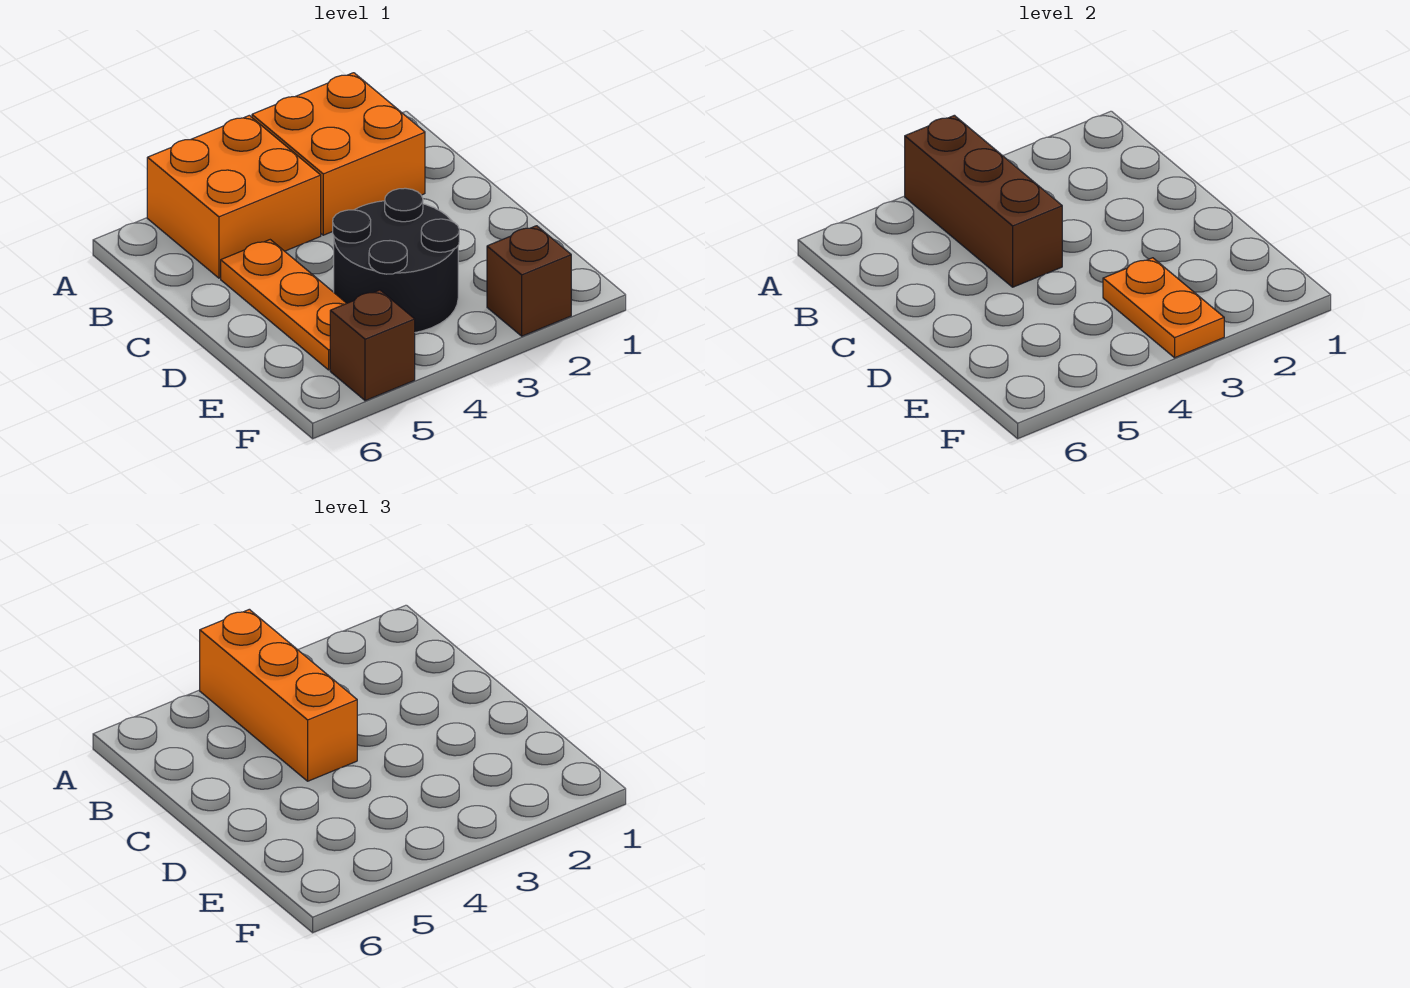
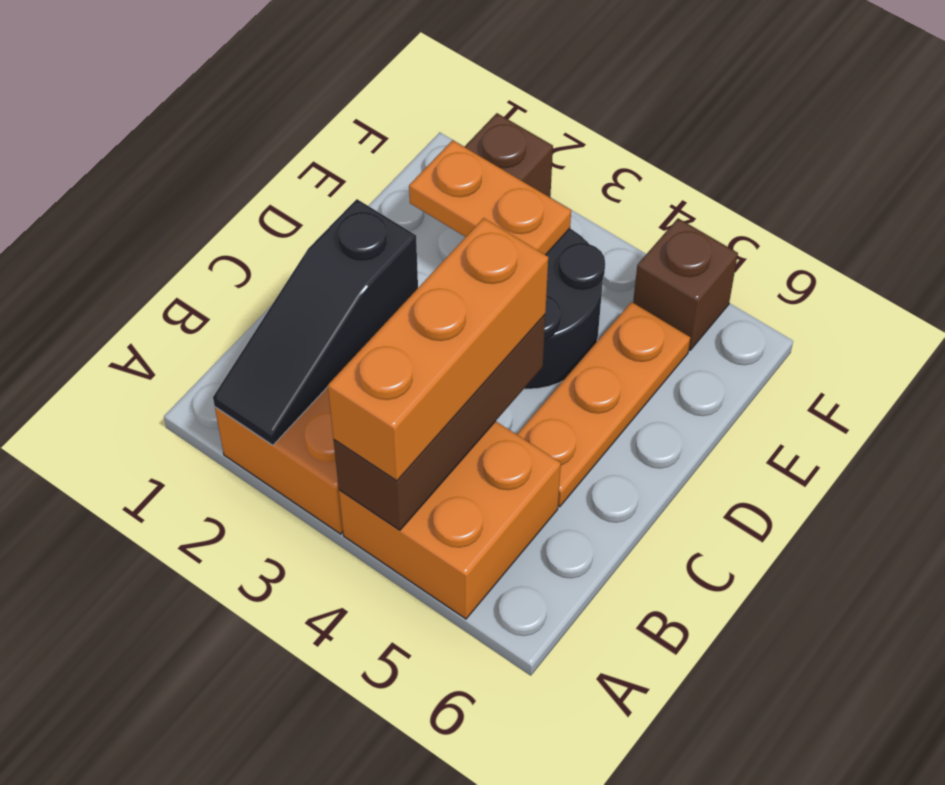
none -> black 1x3 slope [213,199,418,445]
orange 1x2 plate [1103,258,1224,358] -> orange 1x2 plate turned to [409,140,571,255]

